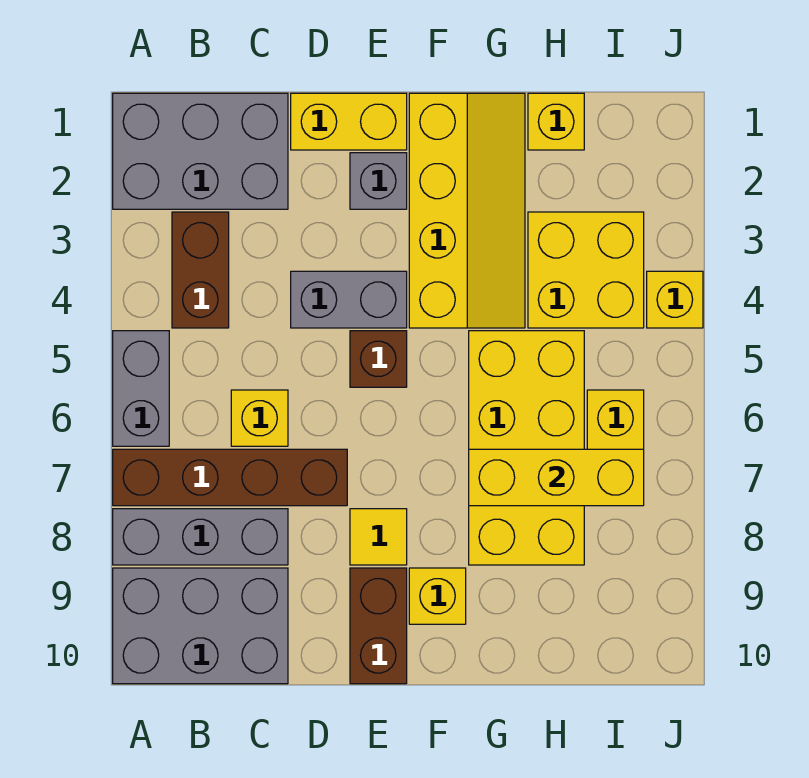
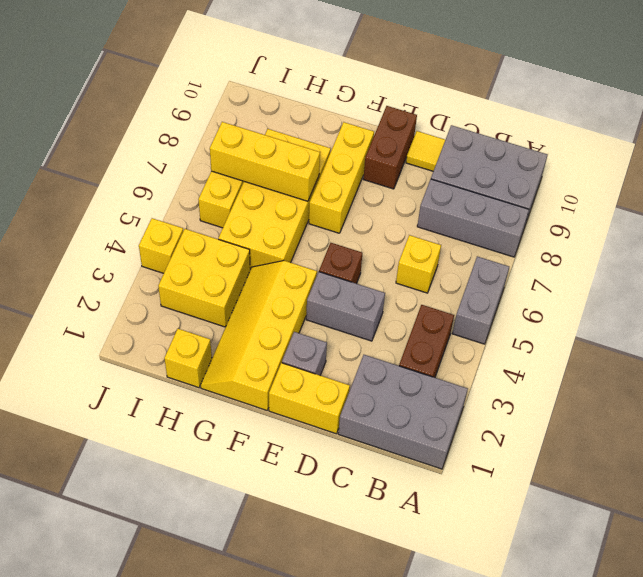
brown 1x4 brick [113,449,347,506] -> none
yellow 1x1 tile [350,509,407,565] -> yellow 1x1 tile moved to [406,131,445,171]
yellow 1x1 brick [409,568,466,624] -> yellow 1x3 brick [309,122,374,233]

